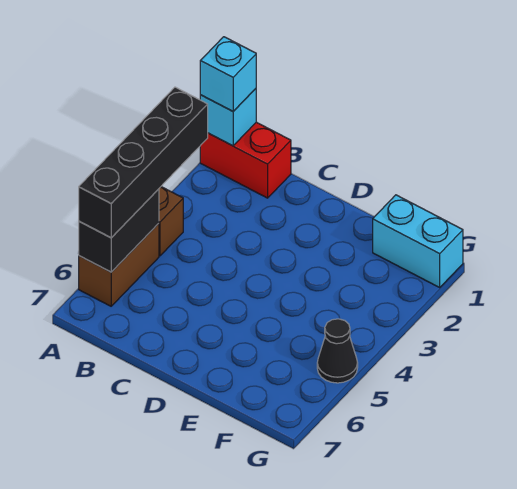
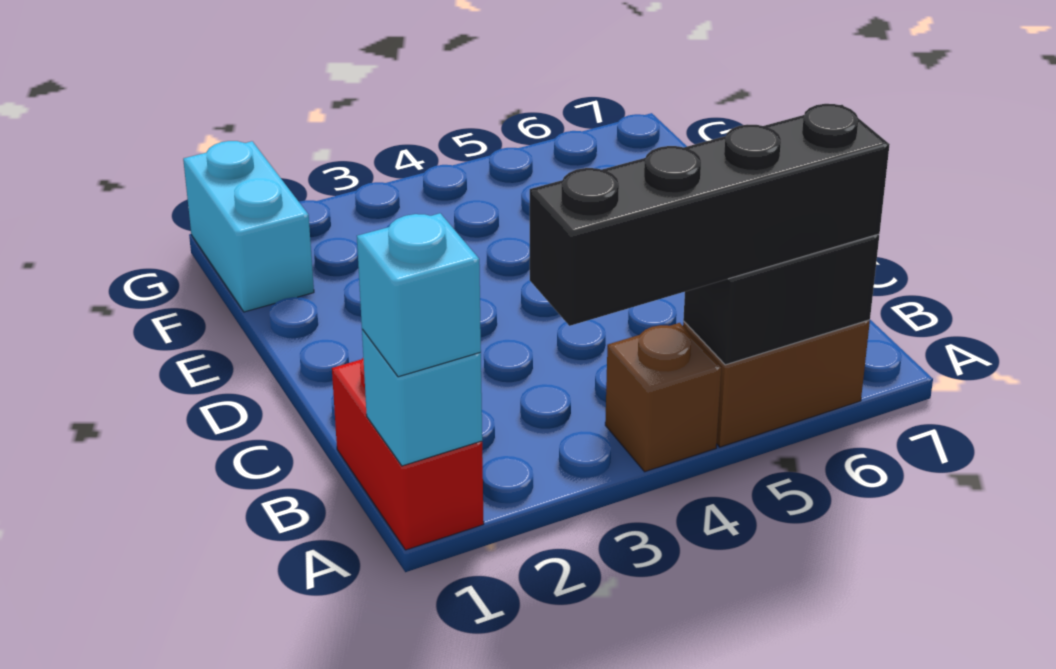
black 1x1 cone [317,319,358,383] -> none

